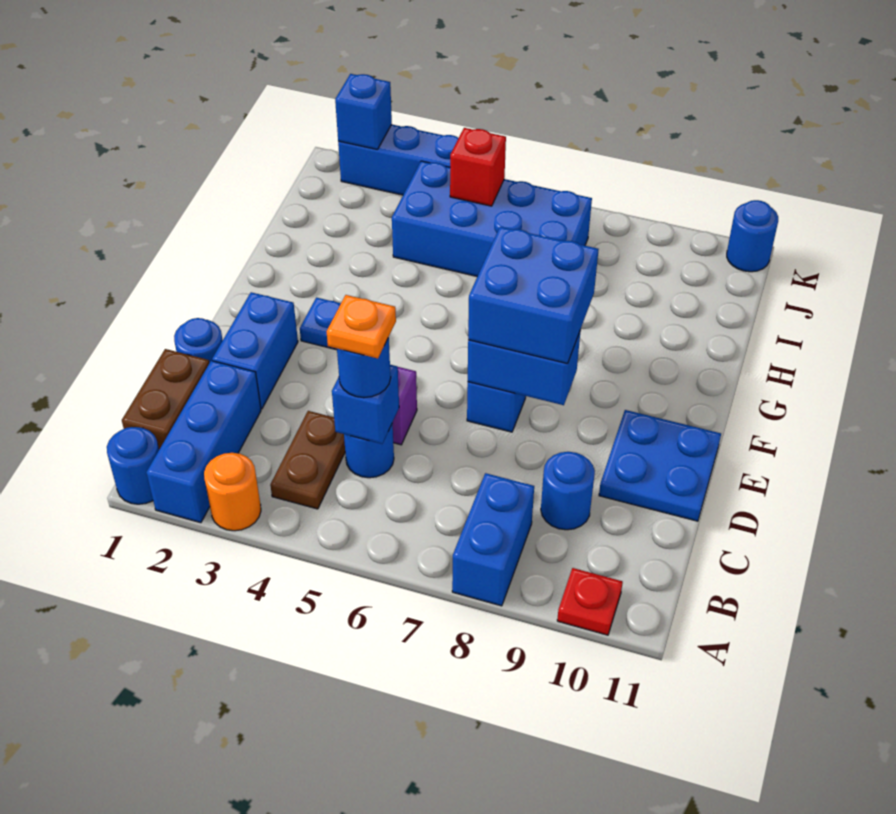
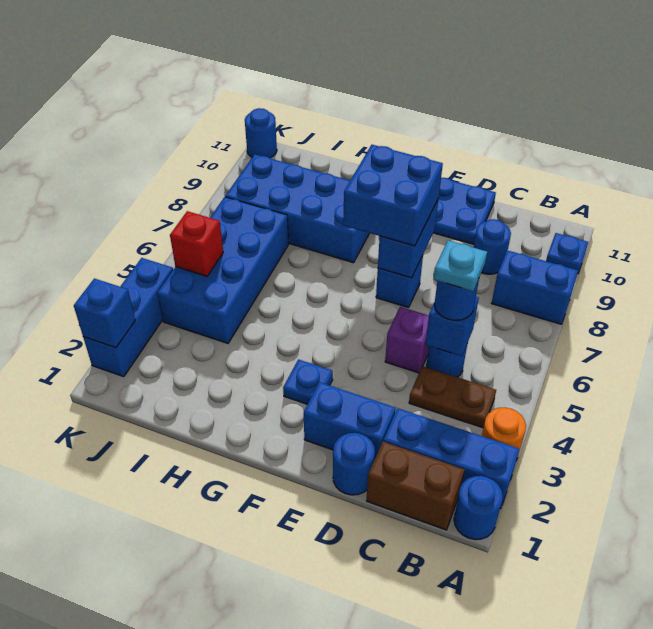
red 1x1 plate [557,568,623,635] -> blue 1x1 plate [546,233,588,274]
orange 1x1 plate [326,295,396,359] -> cyan 1x1 plate [434,241,487,291]
none -> blue 2x4 brick [225,154,369,263]

